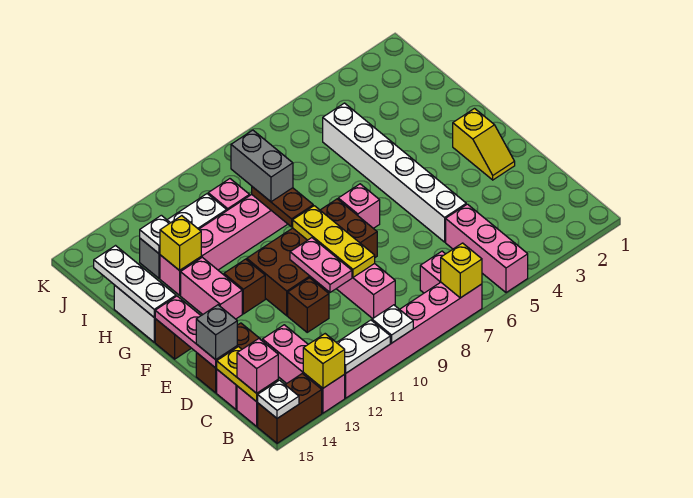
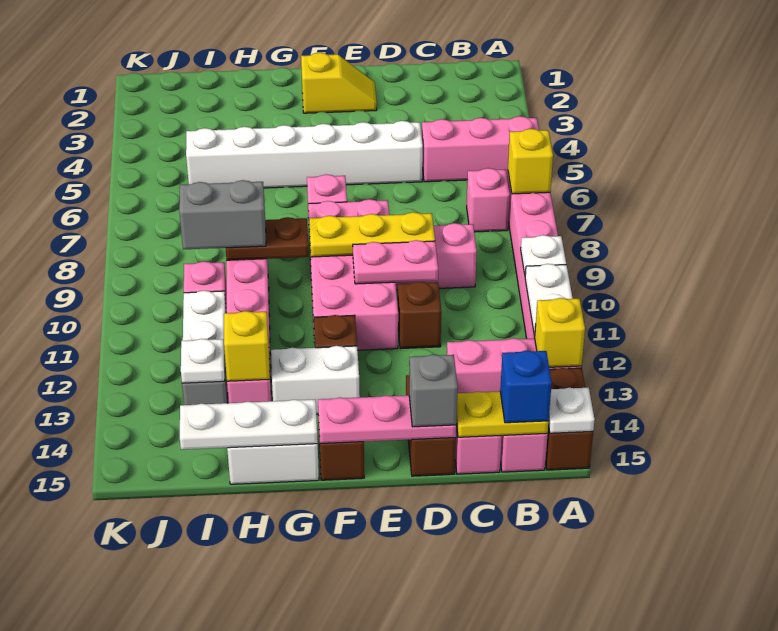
pink 1x1 brick [237,339,278,393] -> blue 1x1 brick [500,351,552,423]
brown 2x4 brick [247,199,377,316] -> pink 2x4 brick [308,199,398,350]
pink 1x2 brick [181,257,242,319] -> white 1x2 brick [271,346,360,414]

